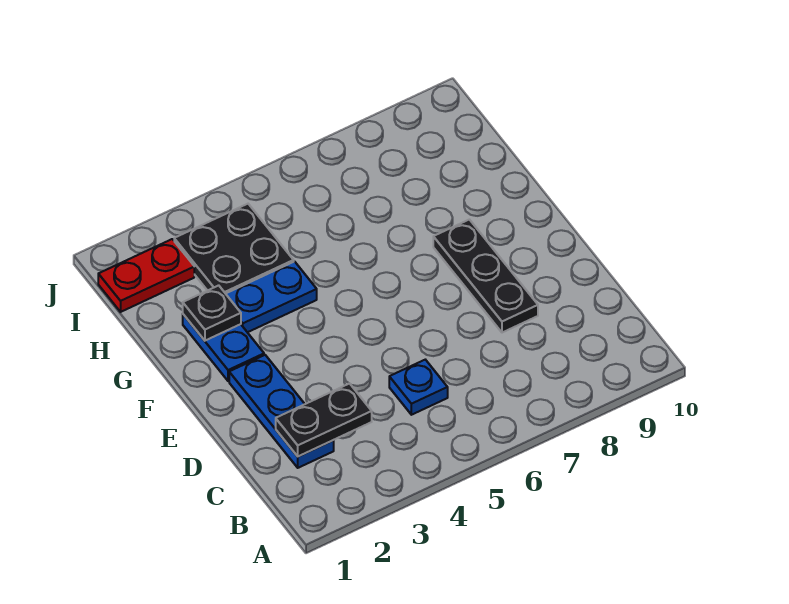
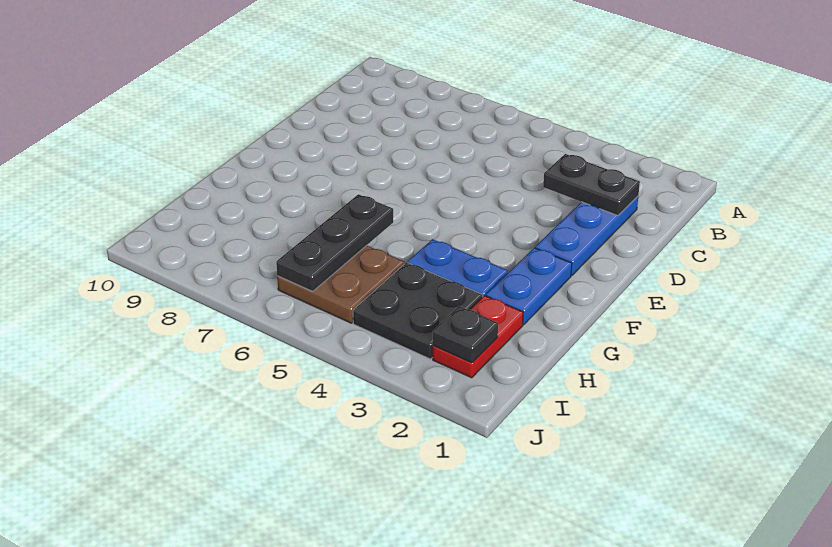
blue 1x1 plate [389,360,448,415] -> none
black 1x3 plate [433,220,538,333] -> black 1x3 plate moved to [276,194,393,291]
black 1x1 plate [183,285,241,341] -> black 1x1 plate moved to [433,306,498,363]
none -> brown 2x2 plate [277,246,405,323]
red 1x2 plate [98,239,194,312] -> red 1x2 plate turned to [433,296,523,378]

